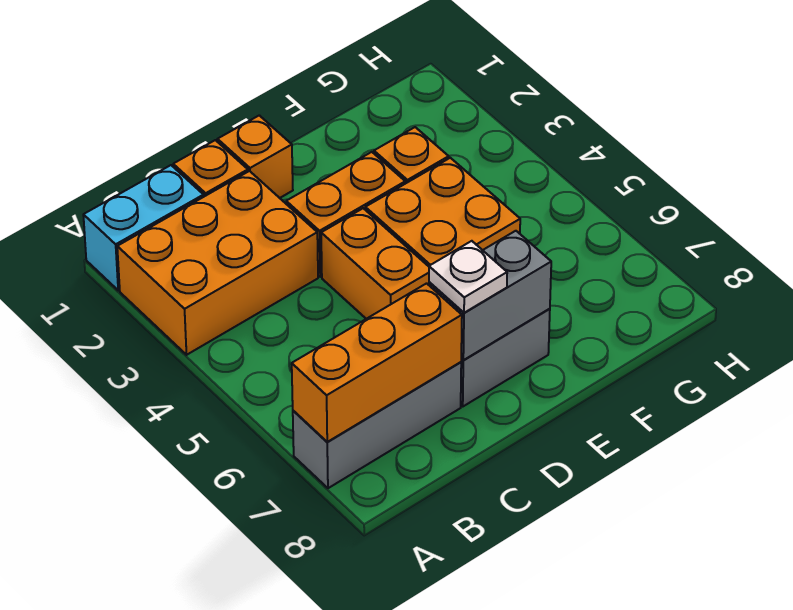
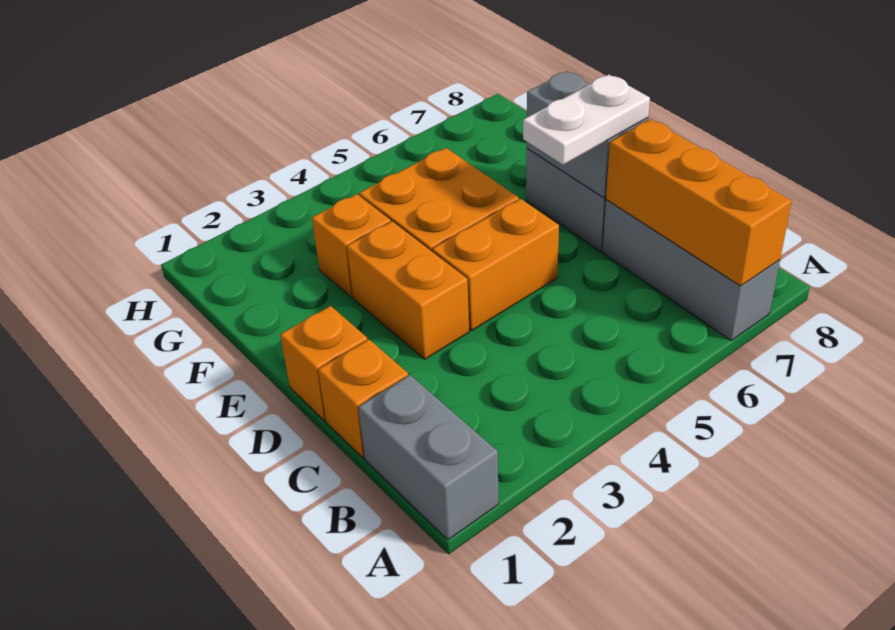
cyan 1x2 brick [83,165,204,290] -> grey 1x2 brick [358,375,499,540]
orange 2x3 brick [117,171,318,355] -> none
white 1x1 plate [429,241,507,313] -> white 1x2 plate [523,75,650,165]

